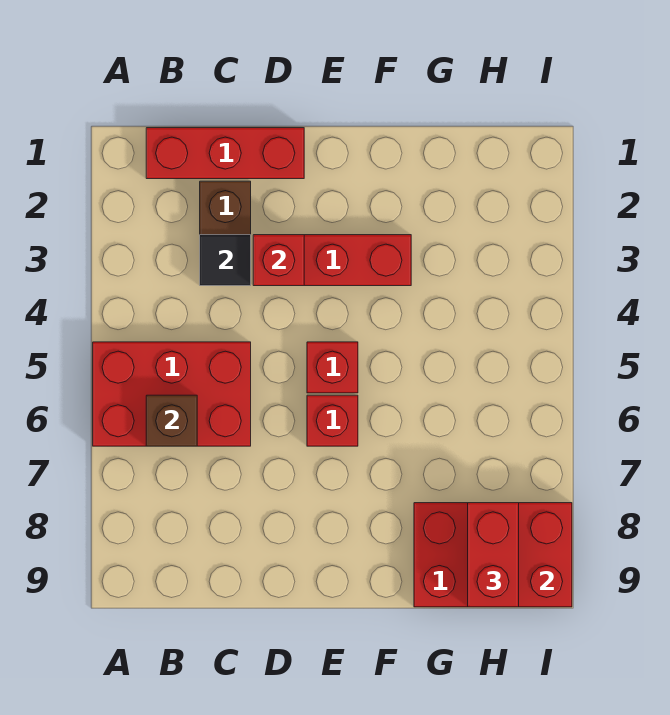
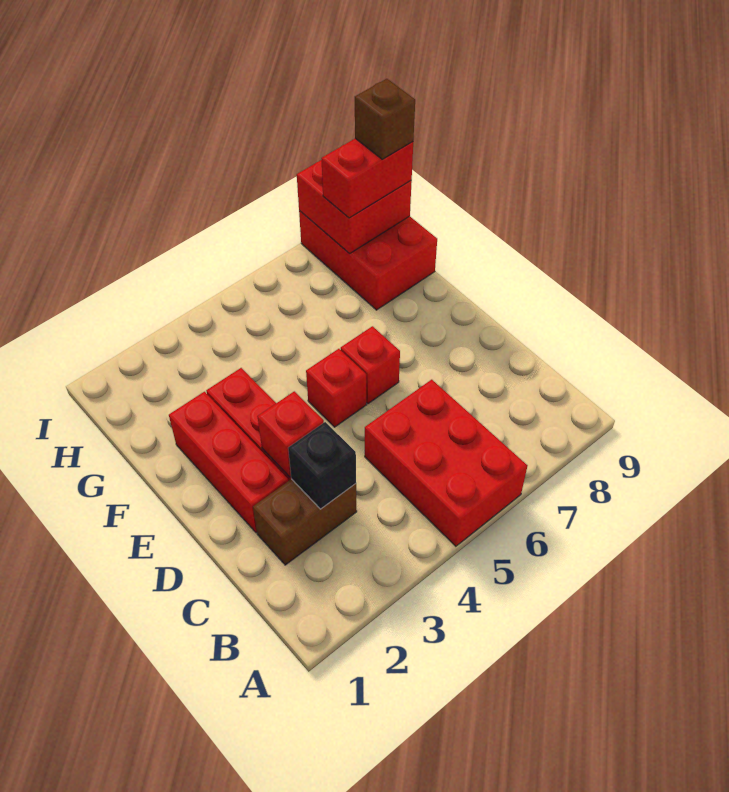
red 1x3 brick [146,128,304,179] -> red 1x3 brick moved to [169,392,288,533]
brown 1x1 brick [146,395,197,446] -> brown 1x1 brick moved to [355,79,415,159]
black 1x1 tile [200,235,251,286] -> black 1x1 brick [288,422,356,509]

